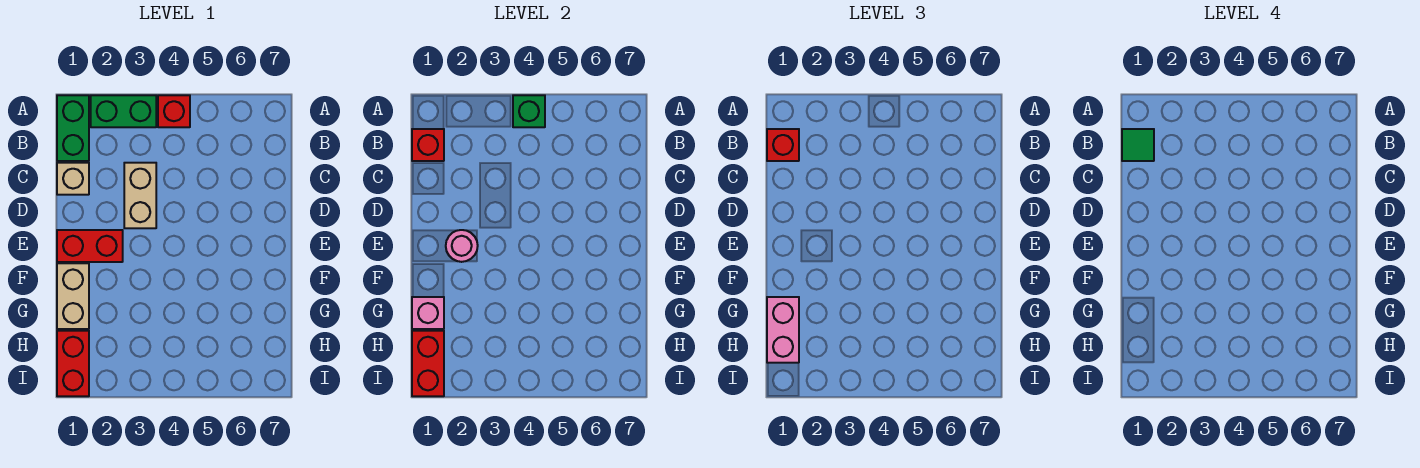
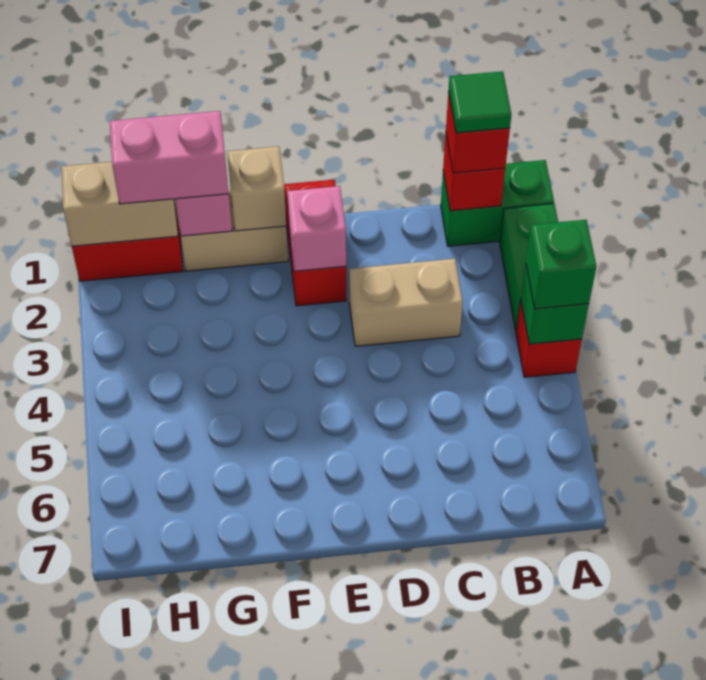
none -> green 1x1 brick [526,220,596,309]
tan 1x1 brick [57,163,89,195] -> tan 1x1 brick moved to [227,146,286,231]
pink 1x1 round brick [446,230,478,262] -> pink 1x1 brick [287,186,346,271]
red 1x2 brick [412,331,444,396] -> tan 1x2 brick [61,162,178,246]

